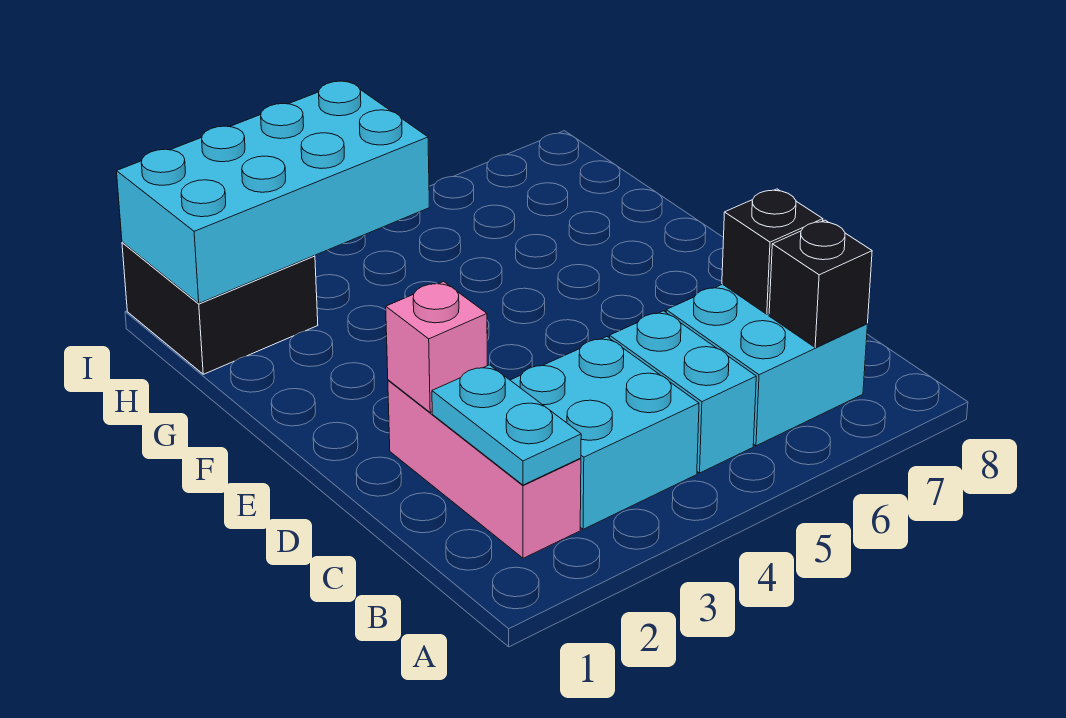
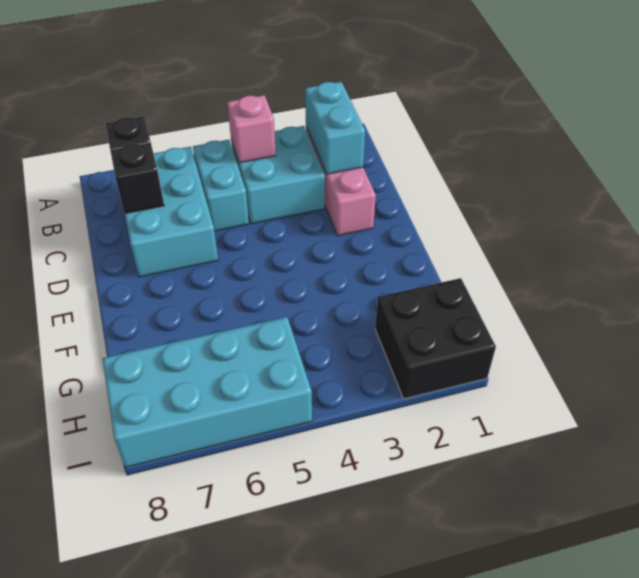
cyan 1x2 plate [432,365,581,485] -> cyan 1x2 brick [305,82,365,174]
cyan 2x2 brick [666,284,867,446] -> cyan 2x3 brick [125,147,218,277]
pink 1x1 brick [386,282,487,412] -> pink 1x1 brick moved to [227,95,276,163]
cyan 2x4 brick [117,81,429,303] -> cyan 2x4 brick moved to [102,317,312,467]

